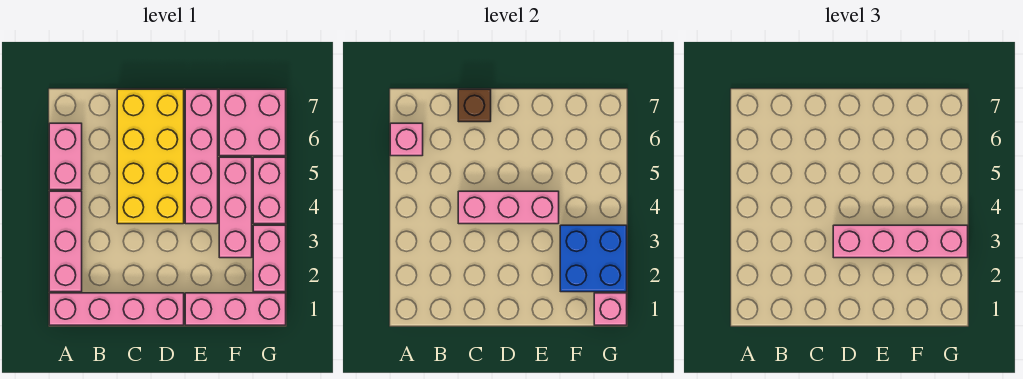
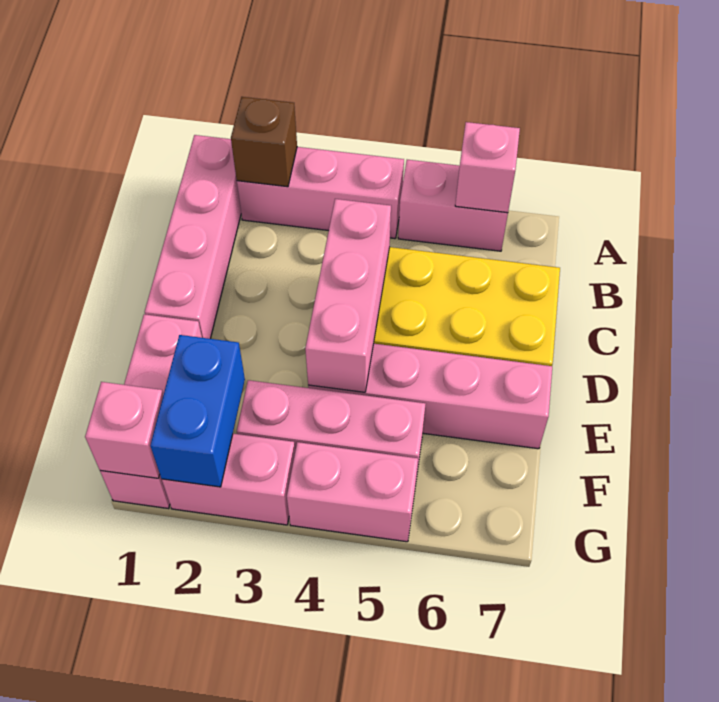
brown 1x1 brick [458,89,491,122] -> brown 1x1 brick moved to [231,97,297,187]
pink 1x4 brick [833,225,968,258] -> none
blue 2x2 brick [560,225,627,292] -> blue 1x2 brick [150,335,245,487]
pink 2x2 brick [219,89,286,156] -> none

